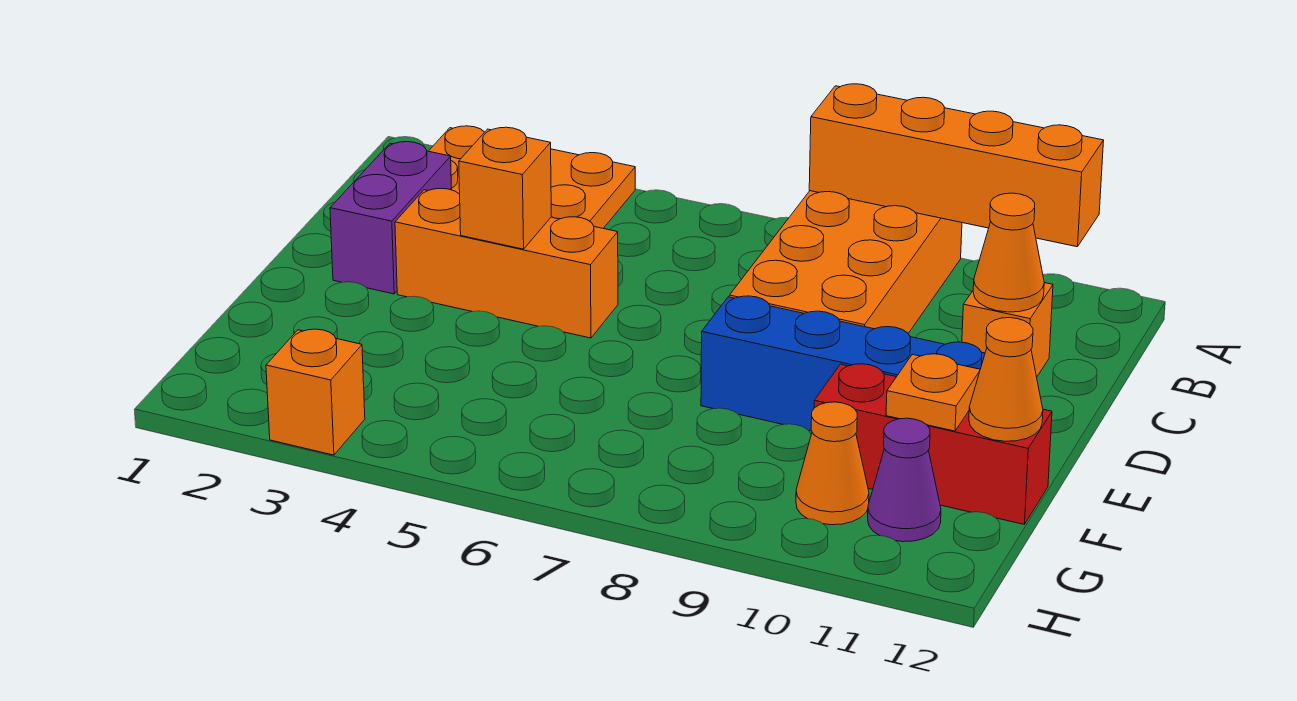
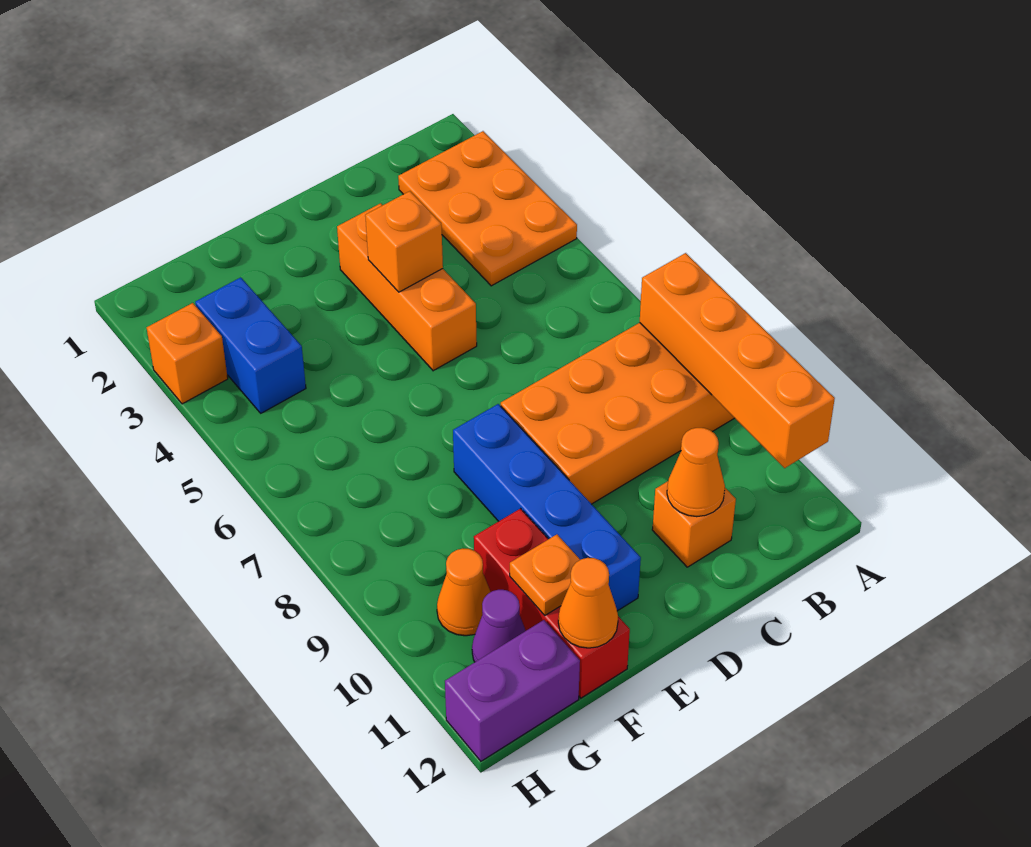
purple 1x2 brick [330,142,452,294] -> purple 1x2 brick moved to [445,620,580,761]
none -> blue 1x2 brick [195,277,306,413]

